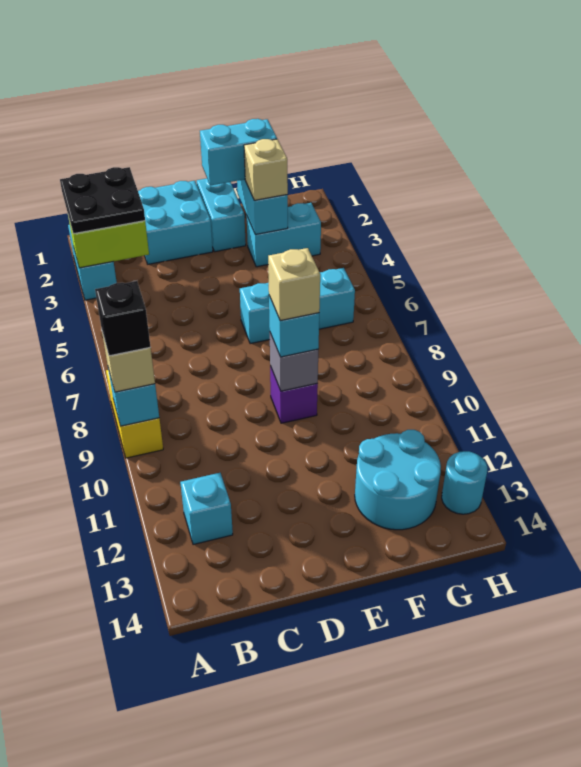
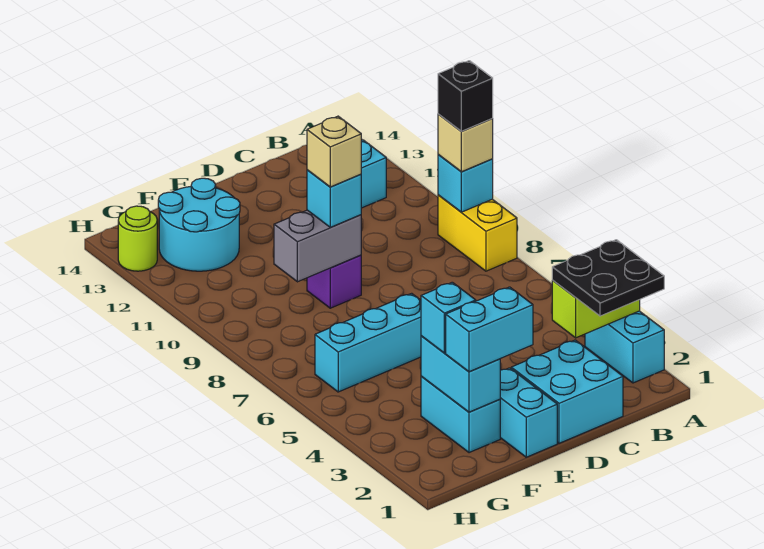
grey 1x1 brick [270,333,318,391] -> grey 1x2 brick [274,210,361,282]
cyan 1x2 brick [247,203,321,267] -> cyan 1x2 brick turned to [421,376,500,453]
tan 1x1 brick [244,139,288,200] -> cyan 1x1 brick [421,282,476,353]
cyan 1x1 round brick [442,451,488,514] -> lime 1x1 round brick [118,206,157,271]

